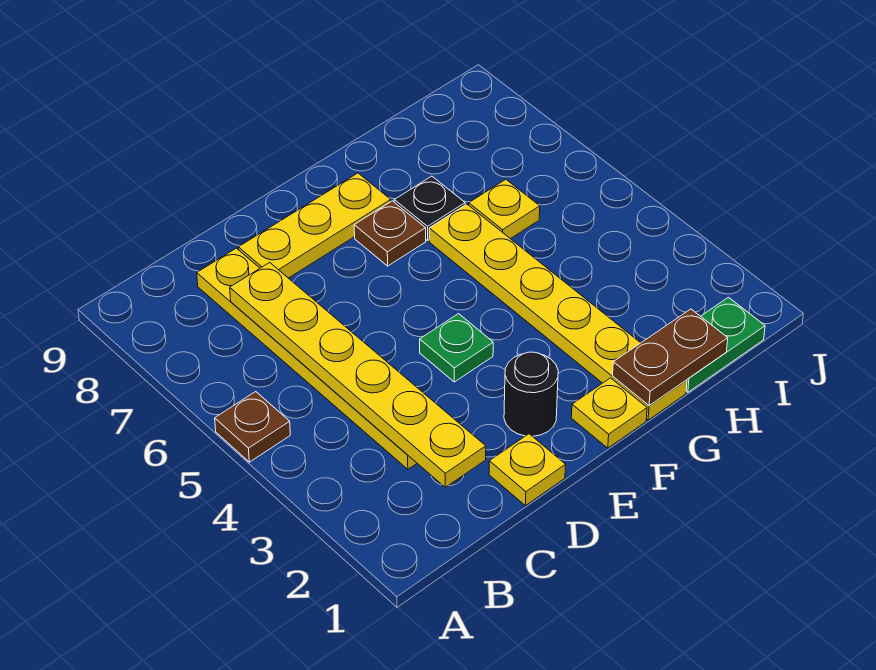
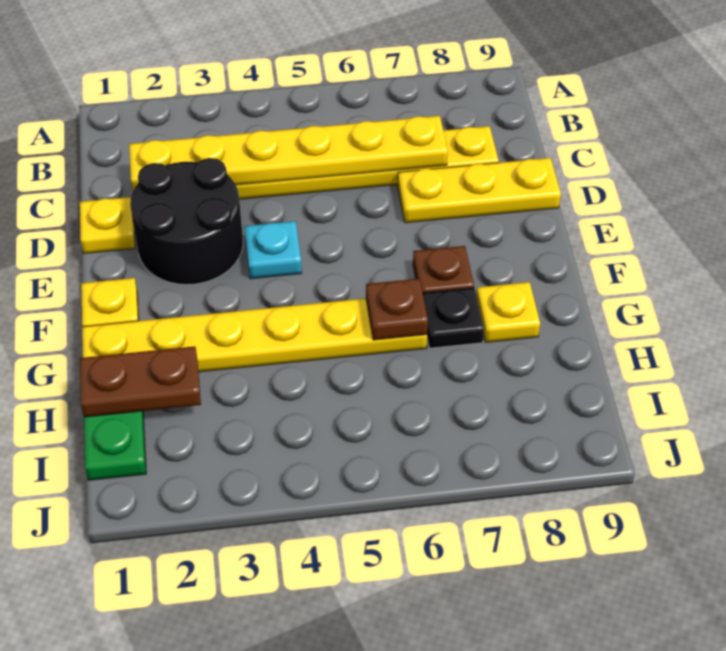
brown 1x1 plate [215,392,290,462] -> brown 1x1 plate moved to [366,279,428,340]
yellow 1x3 plate [238,173,391,278] -> yellow 1x3 plate turned to [398,158,561,223]
black 1x1 round brick [504,352,558,436] -> black 2x2 round brick [130,158,243,285]
green 1x1 plate [420,314,493,382] -> cyan 1x1 plate [244,221,302,279]
brown 1x2 plate [613,309,728,406] -> brown 1x2 plate turned to [80,346,201,417]
yellow 1x1 plate [469,179,540,239] -> yellow 1x1 plate moved to [476,282,540,342]

